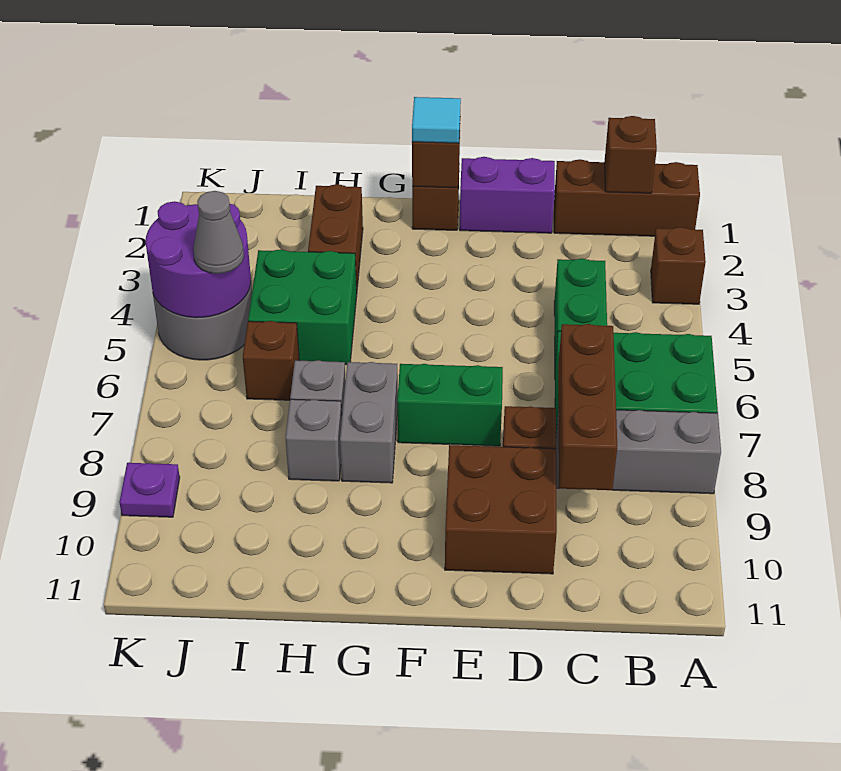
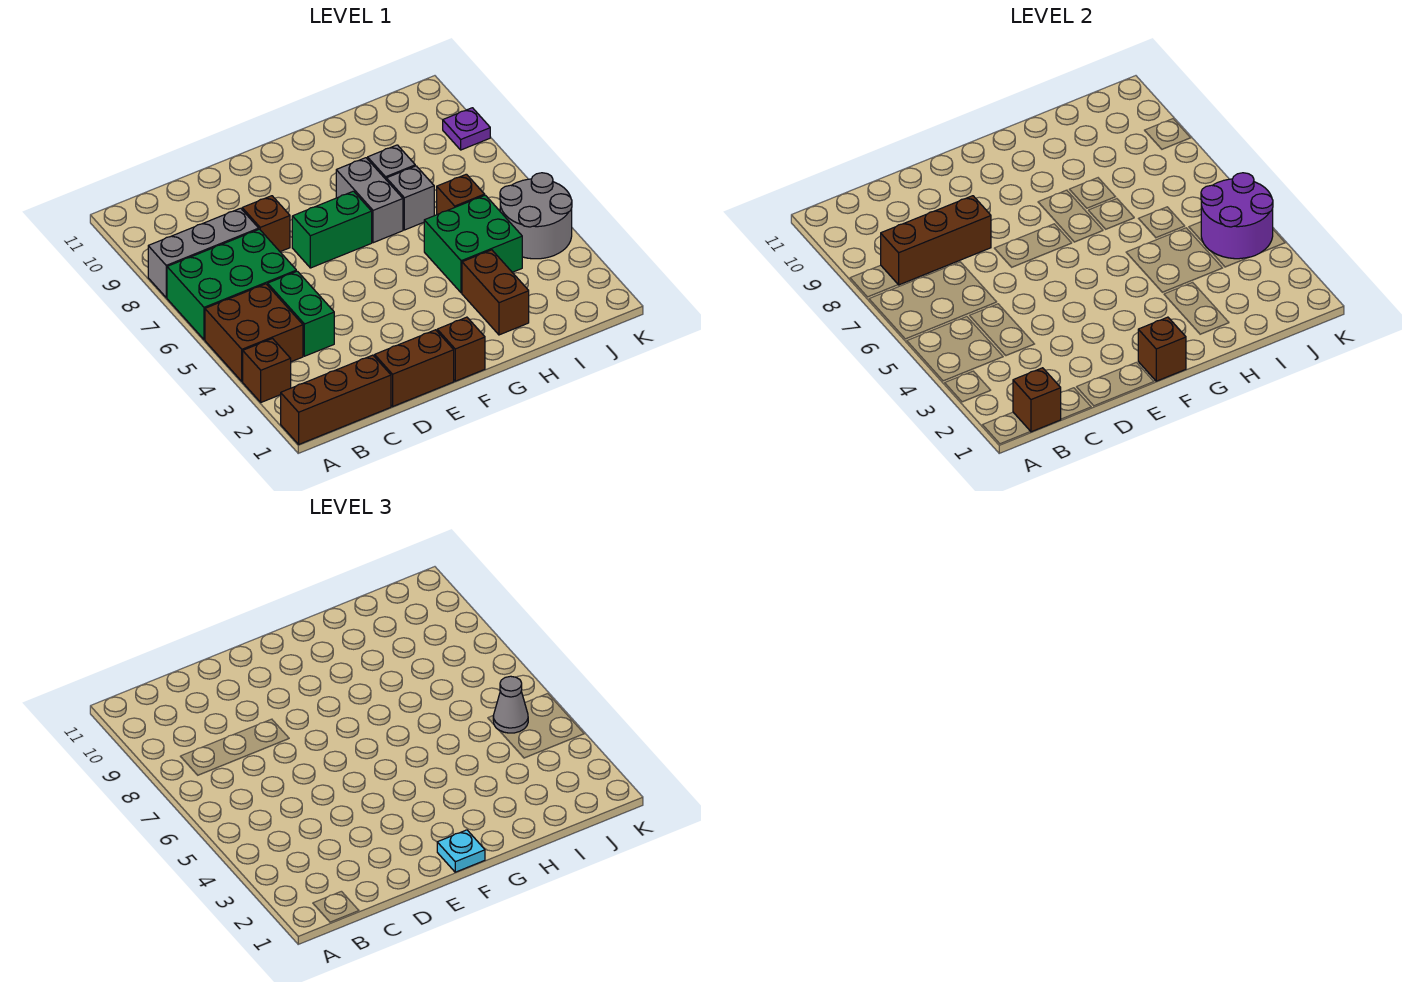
brown 1x3 brick [558,324,617,490] -> brown 1x3 brick turned to [881,196,991,285]
purple 1x2 brick [460,157,555,233] -> brown 1x2 brick [375,330,454,406]
brown 2x2 brick [445,445,557,574] -> brown 2x2 brick moved to [205,284,303,381]
cyan 1x1 tile [412,97,461,143] -> cyan 1x1 plate [437,830,485,872]

